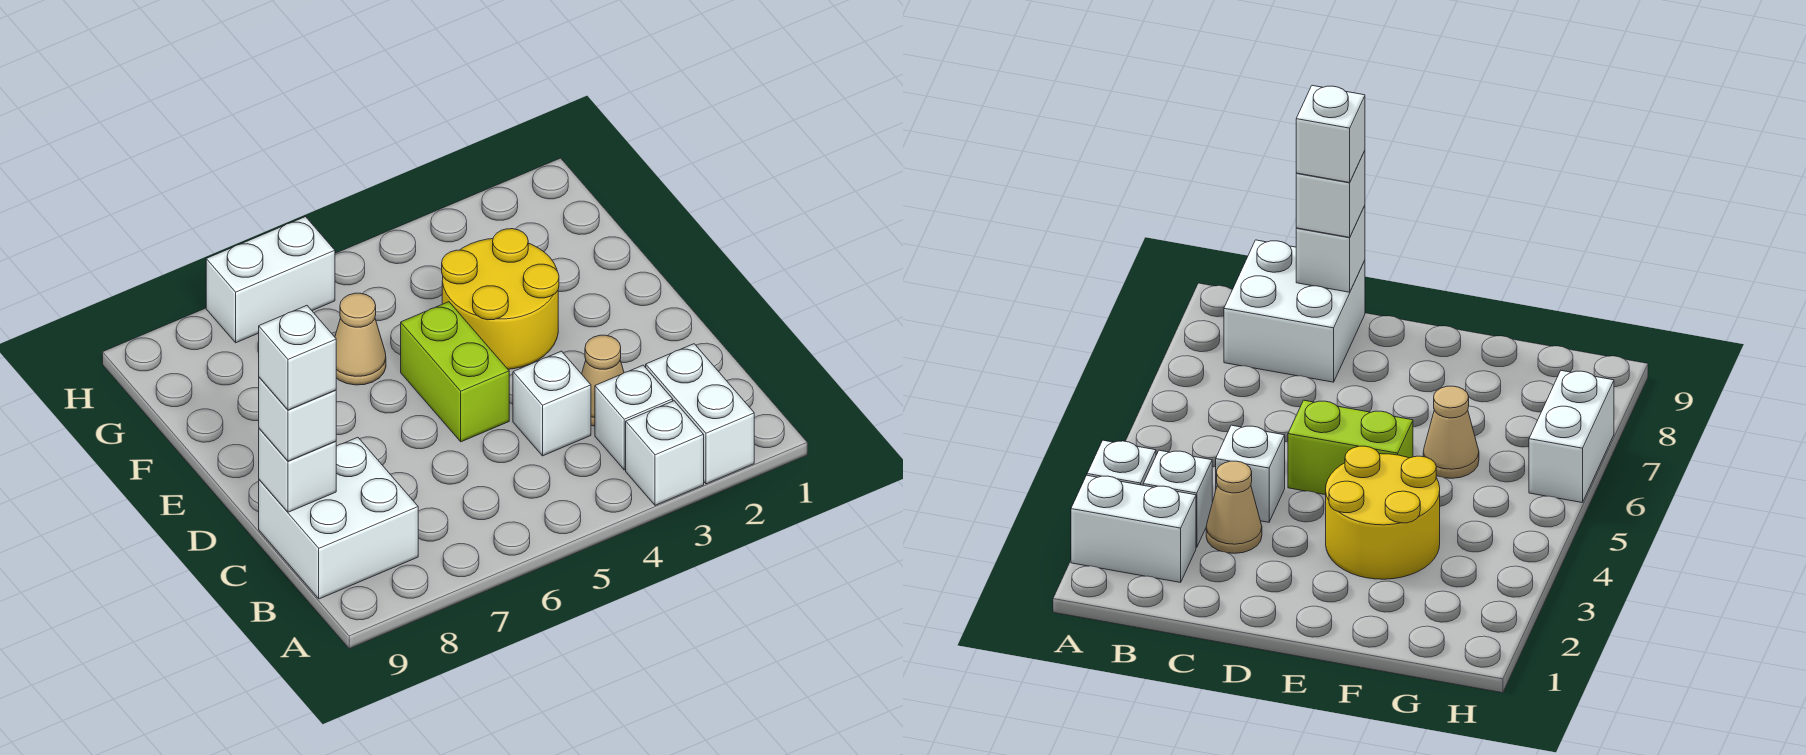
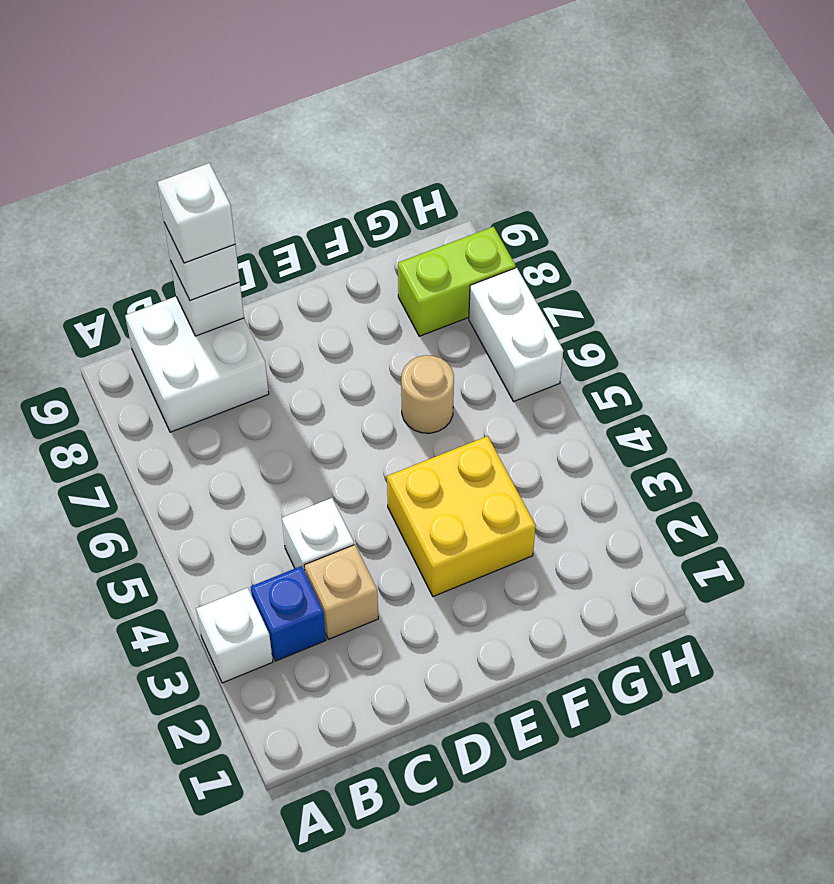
white 1x2 brick [646,344,754,484] -> none
white 1x1 brick [595,365,673,470] -> blue 1x1 brick [251,566,326,661]
tan 1x1 cone [582,335,624,426] -> tan 1x1 brick [304,545,378,639]
lime 1x2 brick [401,302,509,442] -> lime 1x2 brick moved to [398,227,516,336]
yellow 2x2 round brick [442,229,559,369] -> yellow 2x2 brick [387,436,536,597]
tan 1x1 cone [335,293,386,385] -> tan 1x1 round brick [401,355,454,433]

